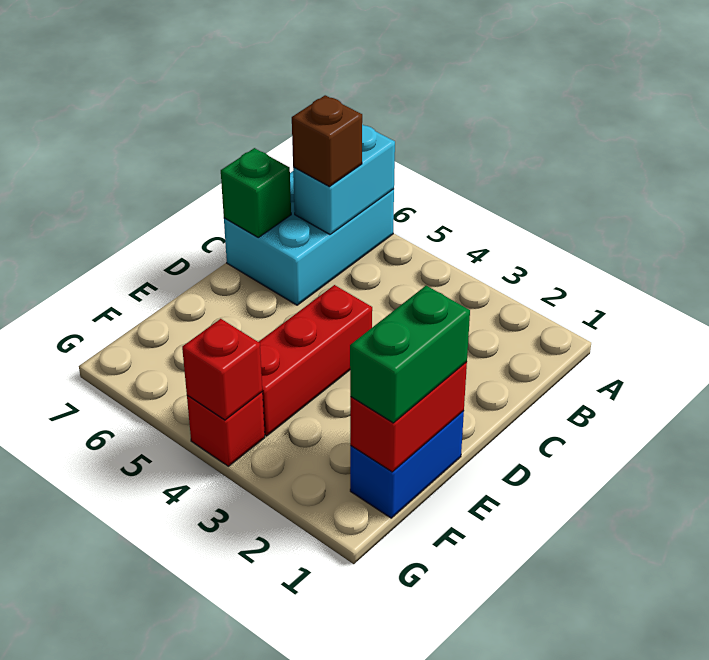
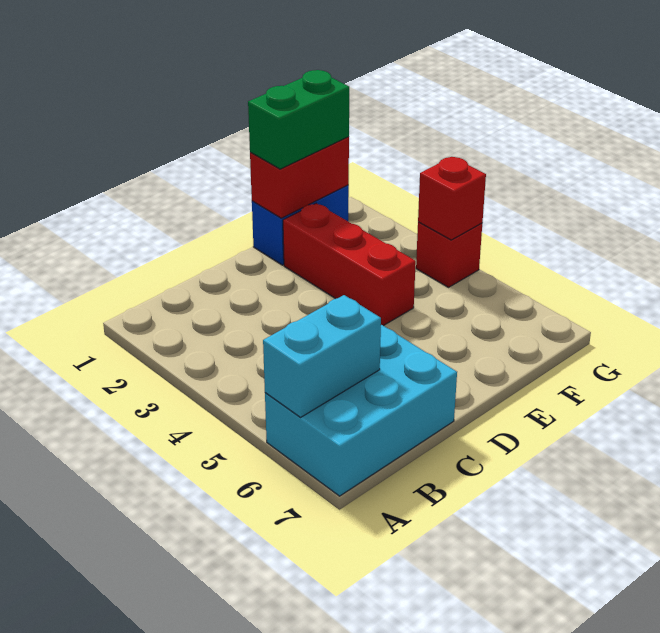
brown 1x1 brick [292,95,362,187] -> none
green 1x1 brick [221,148,291,237] -> none
red 1x3 brick [259,285,372,436] -> red 1x3 brick turned to [283,203,416,326]

